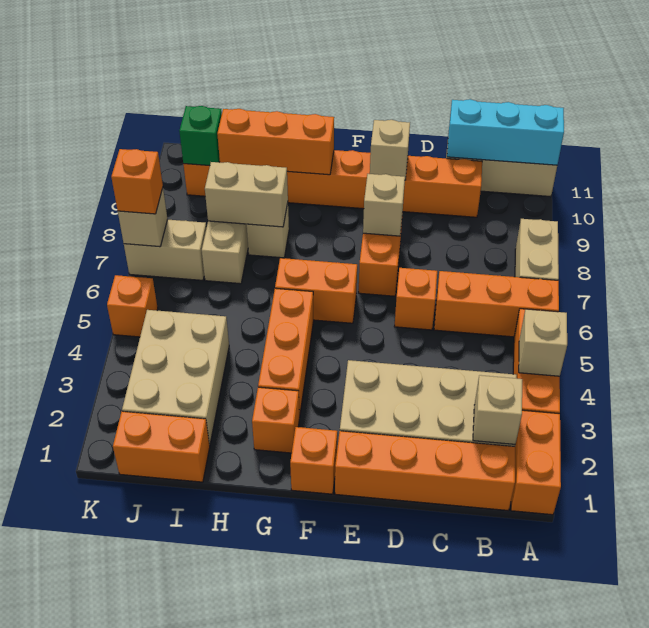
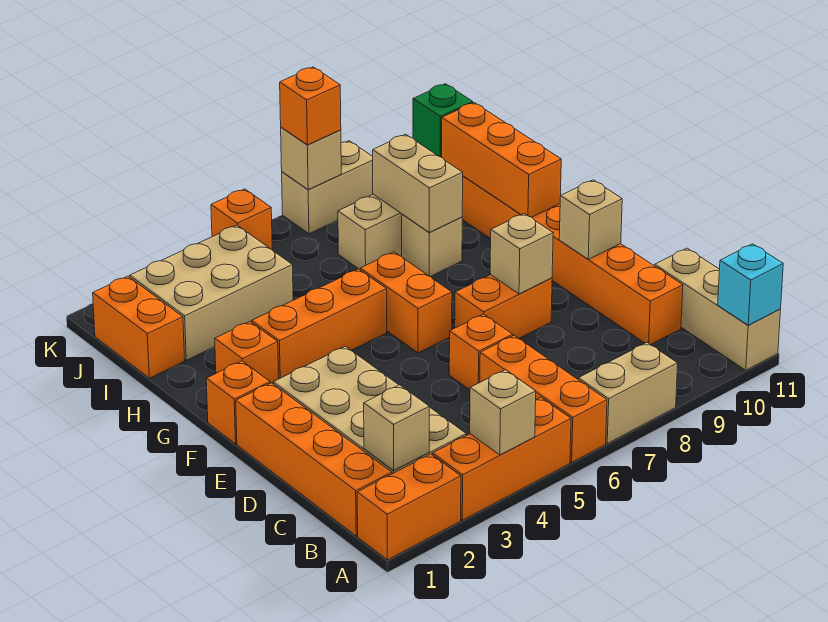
cyan 1x3 brick [447,99,564,165] -> cyan 1x1 brick [718,244,783,325]
tan 1x2 brick [124,220,206,280] -> tan 1x2 brick turned to [282,141,373,234]

